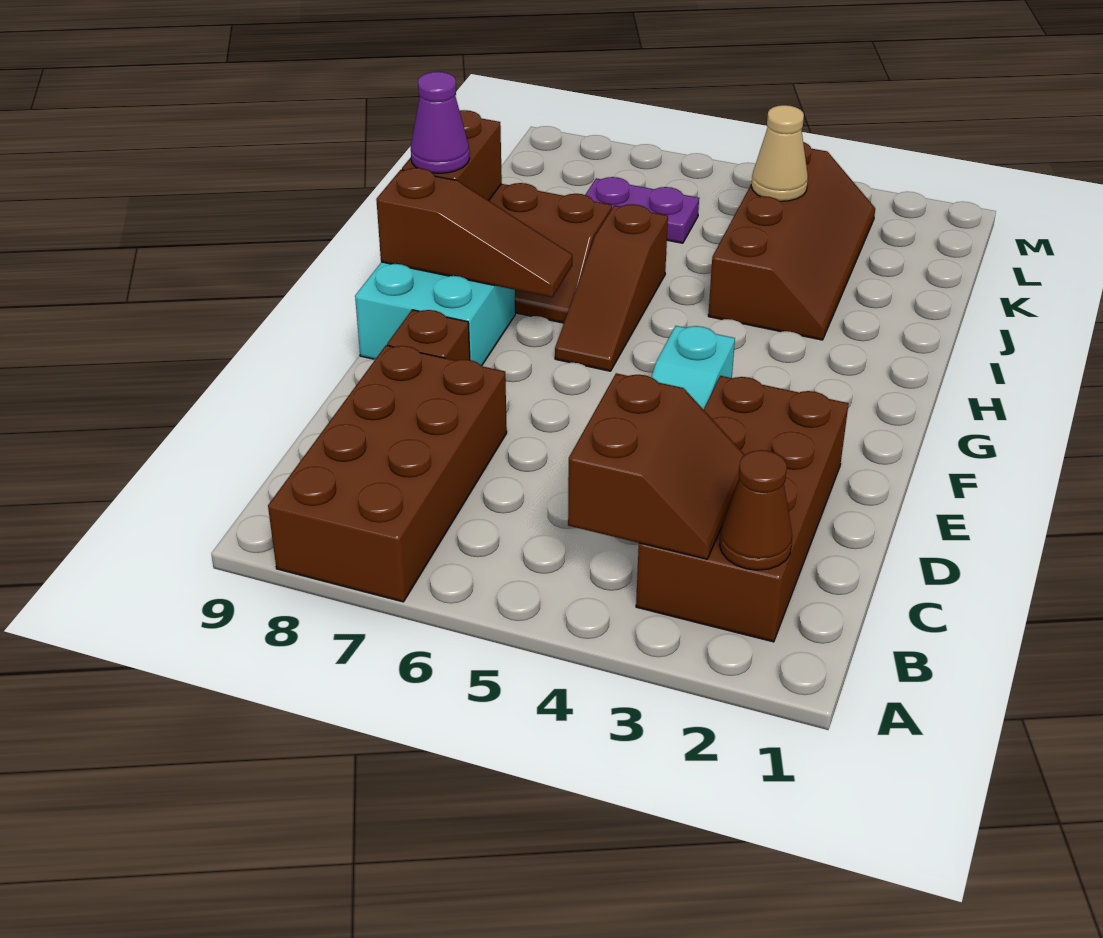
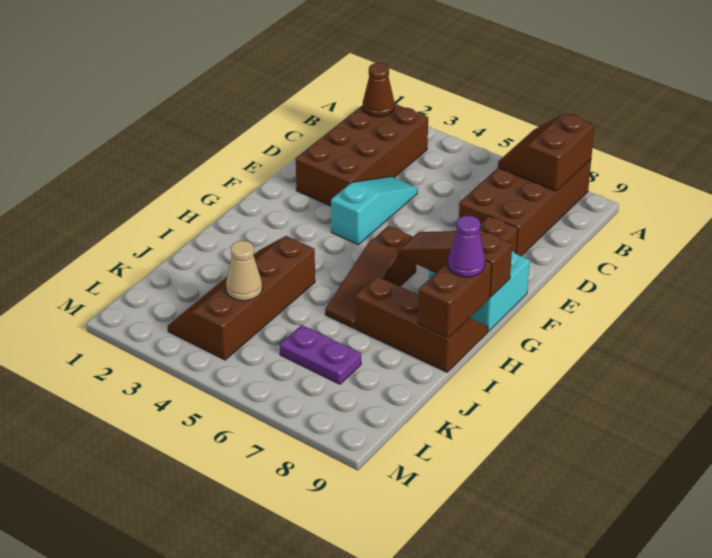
brown 2x2 slope [568,373,744,559] -> brown 2x2 slope moved to [498,113,595,191]
brown 1x3 slope [555,204,668,371] -> brown 1x3 slope turned to [325,226,416,328]

